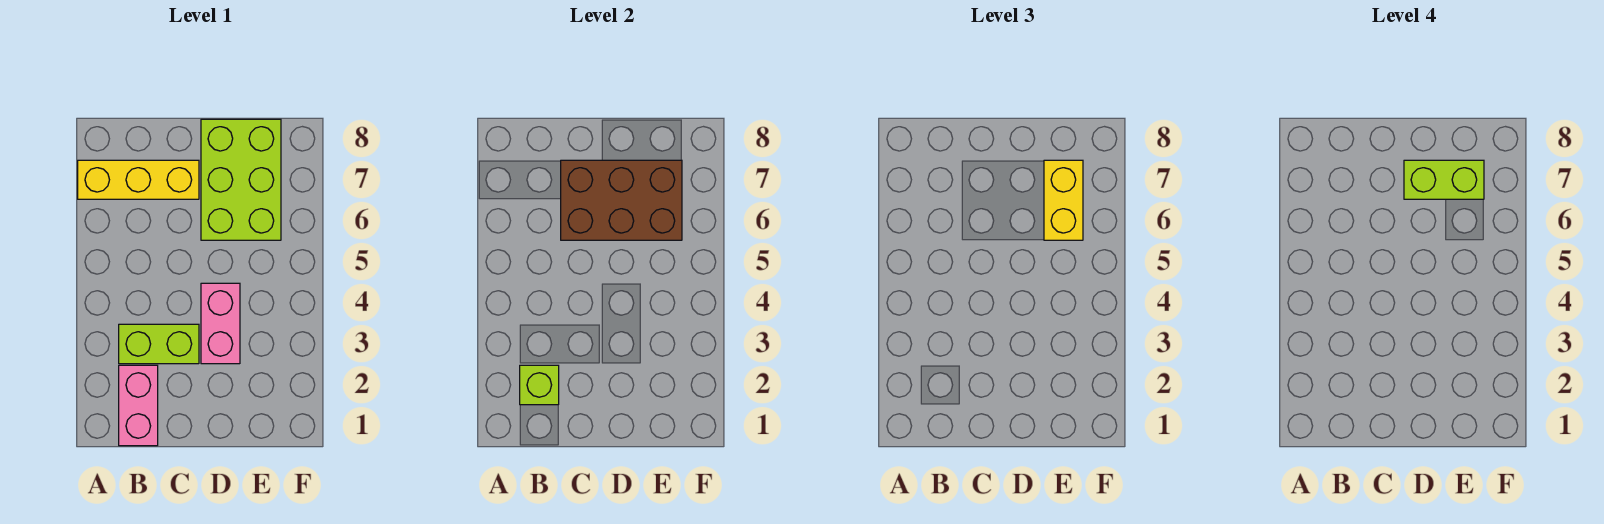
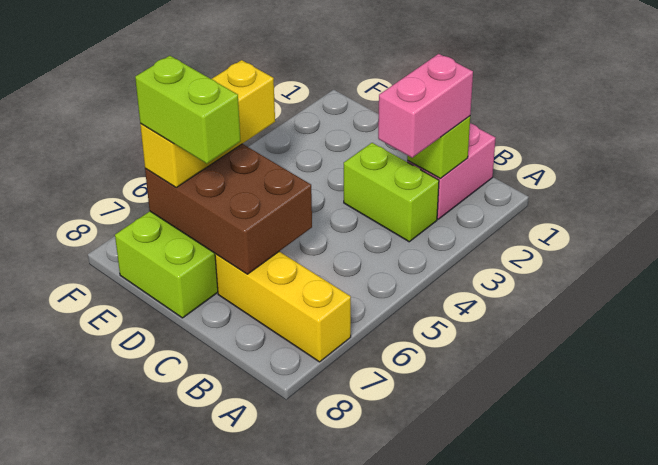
pink 1x2 brick [201,283,240,364] -> pink 1x2 brick moved to [378,54,473,158]
yellow 1x2 brick [1044,160,1083,240] -> yellow 1x3 brick [140,60,275,187]

